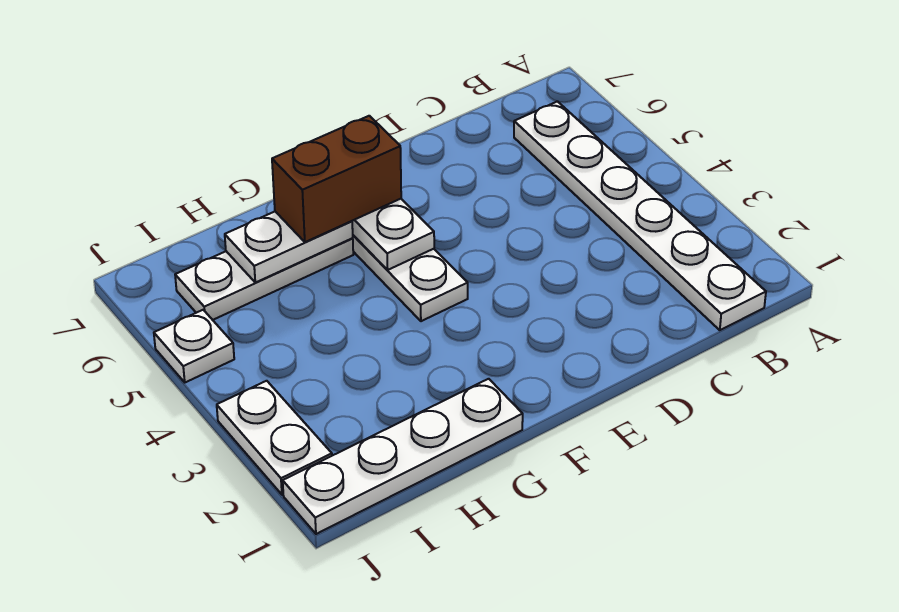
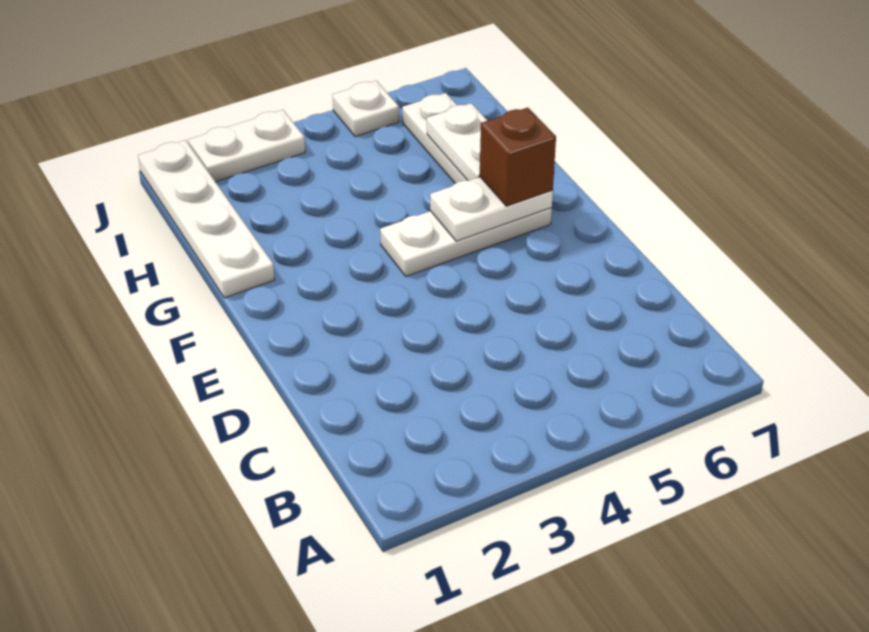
white 1x6 plate [514,101,766,330] -> none
brown 1x2 brick [272,116,401,242] -> brown 1x1 brick [480,108,556,206]

